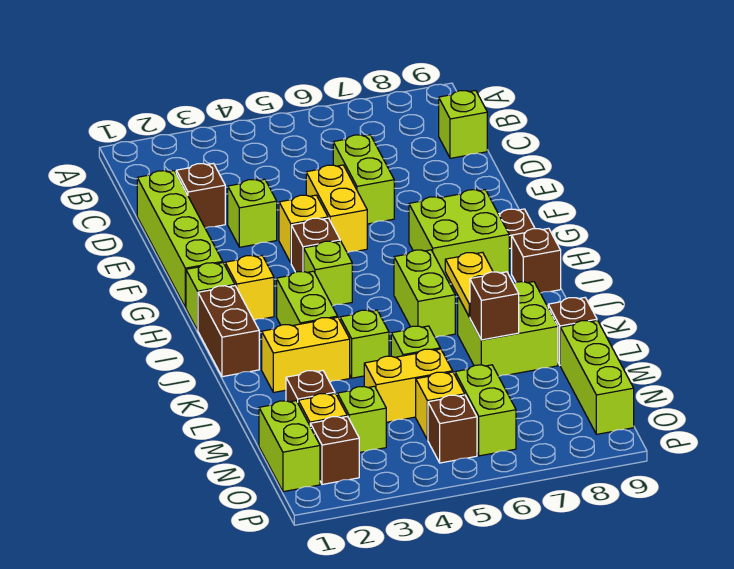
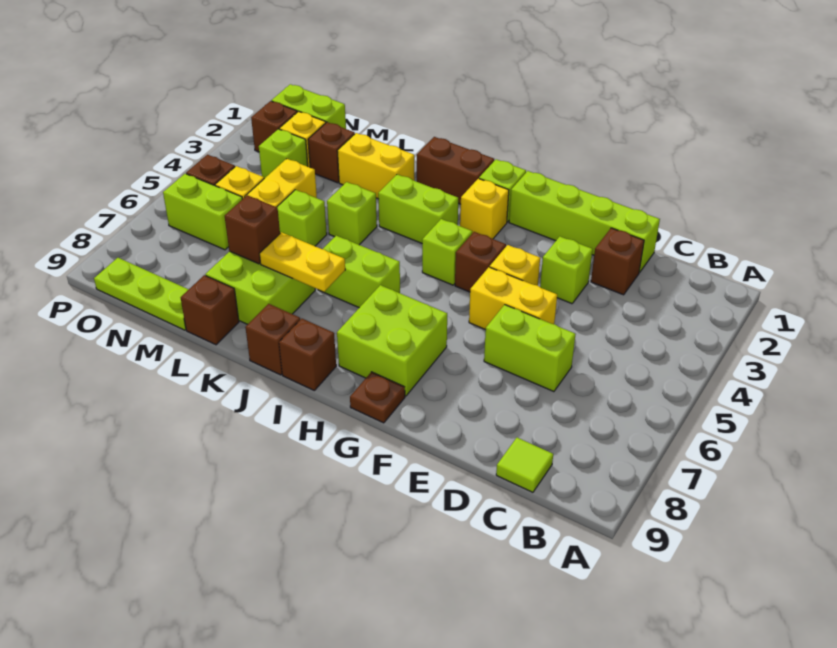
lime 1x1 brick [439,90,487,158] -> lime 1x1 tile [496,438,553,492]
none -> brown 1x1 brick [245,304,300,375]
yellow 1x2 brick [262,317,350,392] -> yellow 1x2 brick turned to [337,133,415,199]
lime 1x3 brick [560,320,634,434] -> lime 1x3 plate [94,258,189,330]

